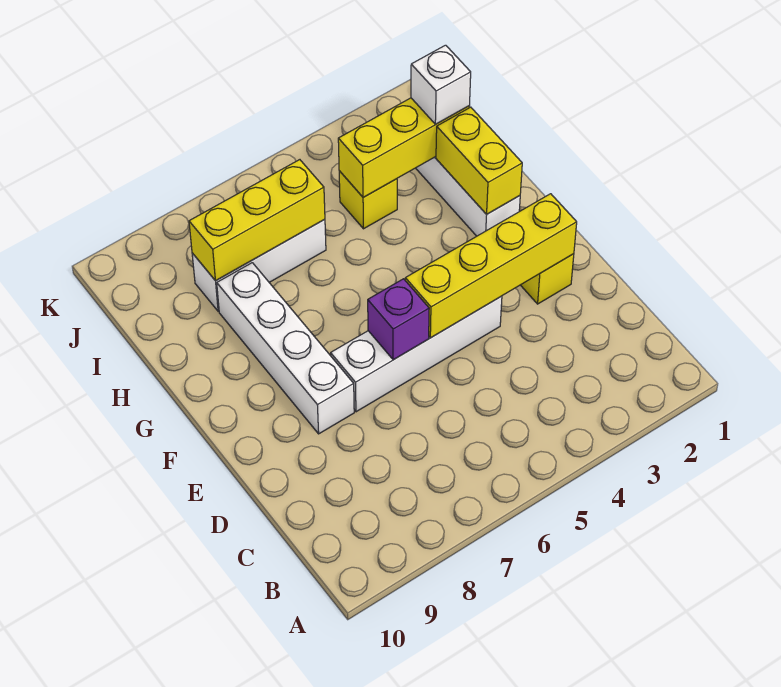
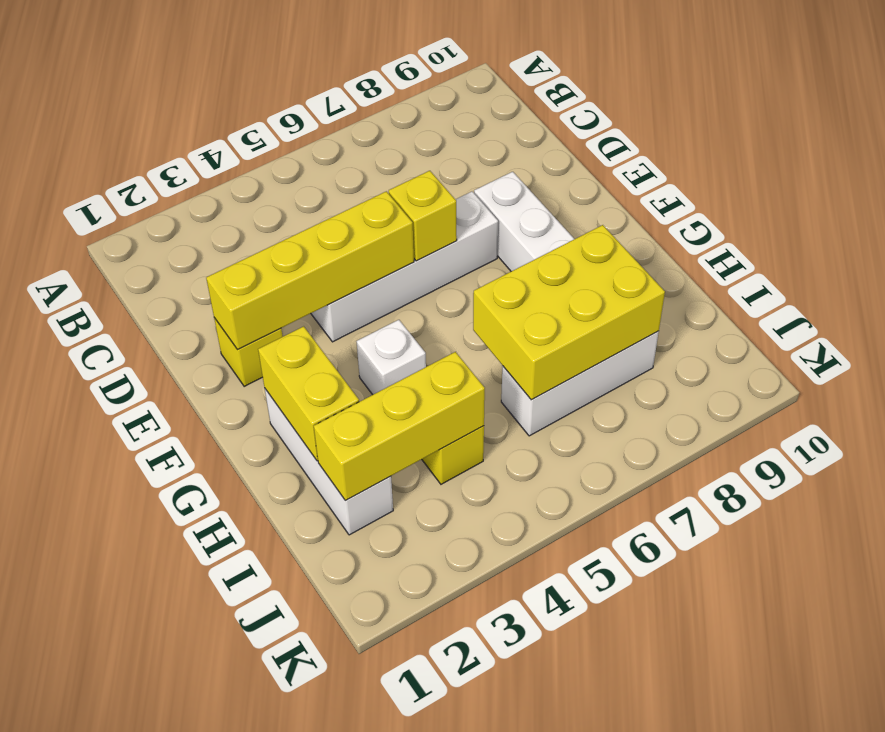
purple 1x1 brick [368,279,429,360] -> yellow 1x1 brick [389,171,457,261]
white 1x1 brick [411,45,471,124] -> white 1x1 brick moved to [357,320,426,395]
yellow 1x3 brick [189,160,325,281] -> yellow 2x3 brick [473,225,665,400]

